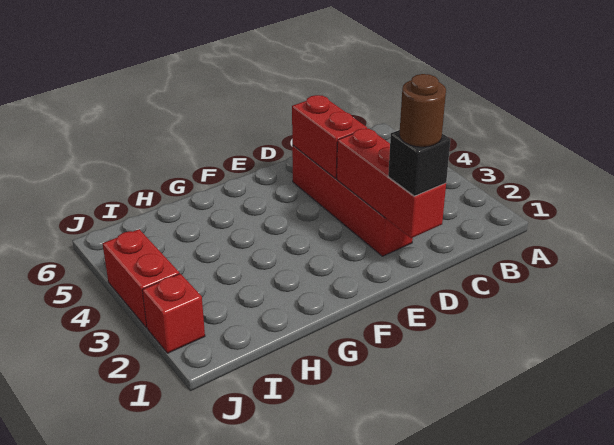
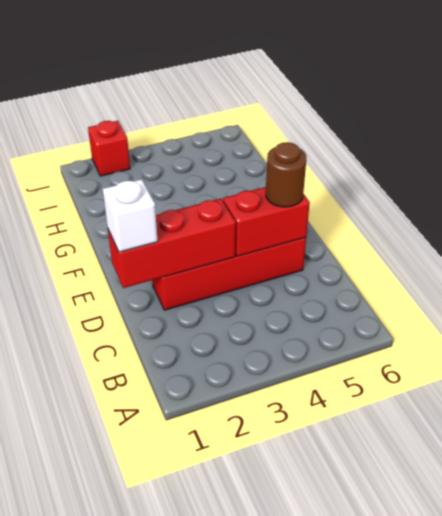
black 1x1 brick [388,130,451,196] -> white 1x1 brick [103,179,158,252]
brown 1x1 round brick [399,74,446,147] -> brown 1x1 round brick moved to [266,142,306,207]
red 1x2 brick [102,229,179,328] -> none

